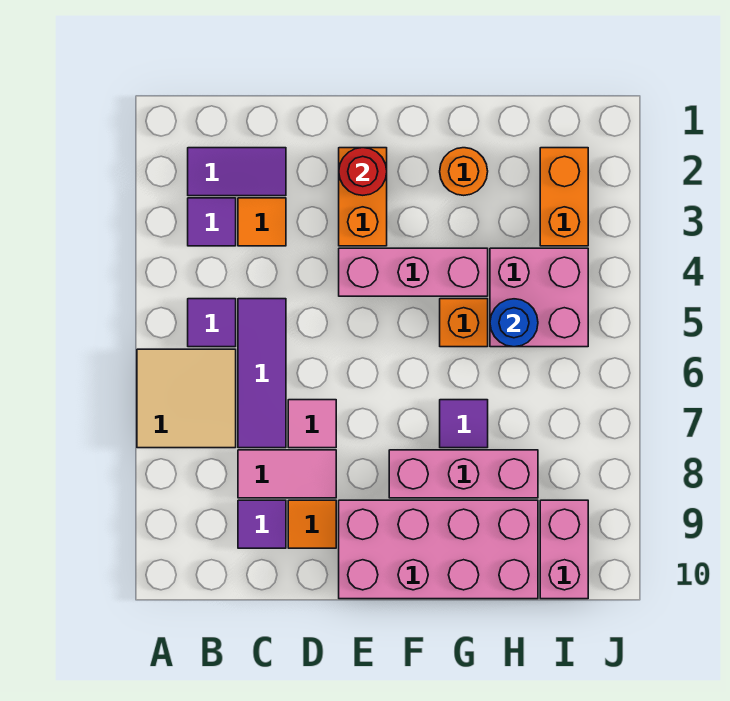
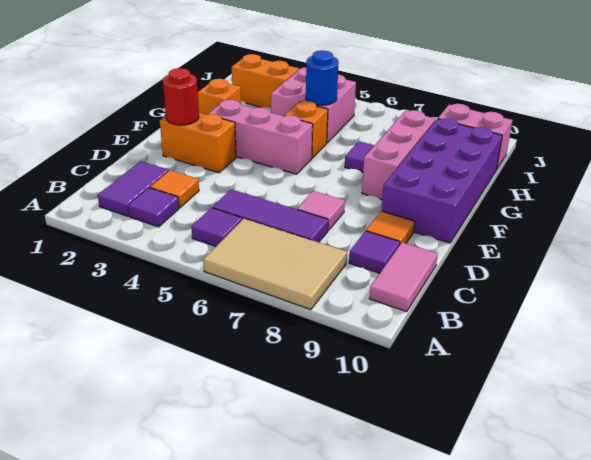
tan 2x2 tile [137,349,236,448] -> tan 2x3 tile [203,218,347,310]
pink 1x2 tile [238,450,336,498] -> pink 1x2 tile moved to [369,242,438,312]
pink 1x3 brick [339,248,488,296] -> pink 1x3 brick turned to [208,100,313,174]
pink 2x4 brick [339,500,538,599] -> purple 2x4 brick [382,118,502,243]
orange 1x1 round brick [440,148,488,195] -> orange 1x1 brick [198,79,241,115]

